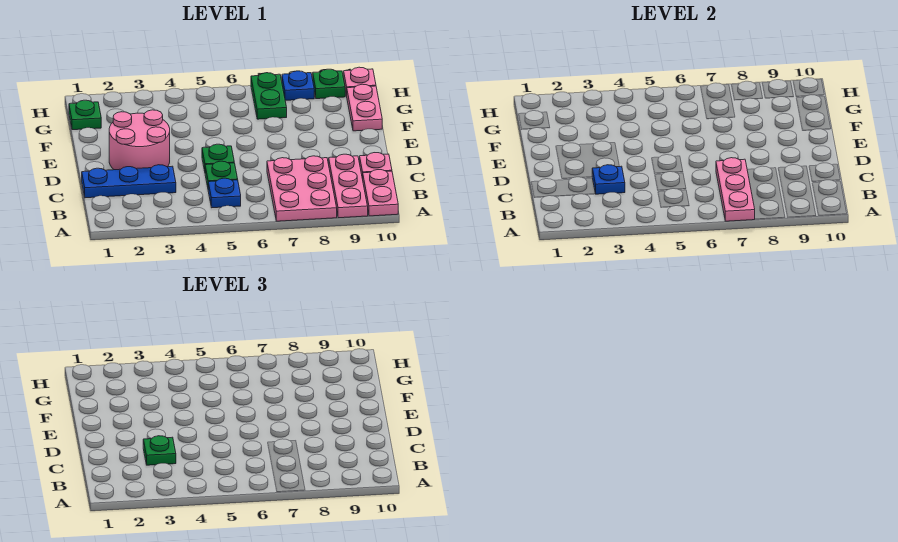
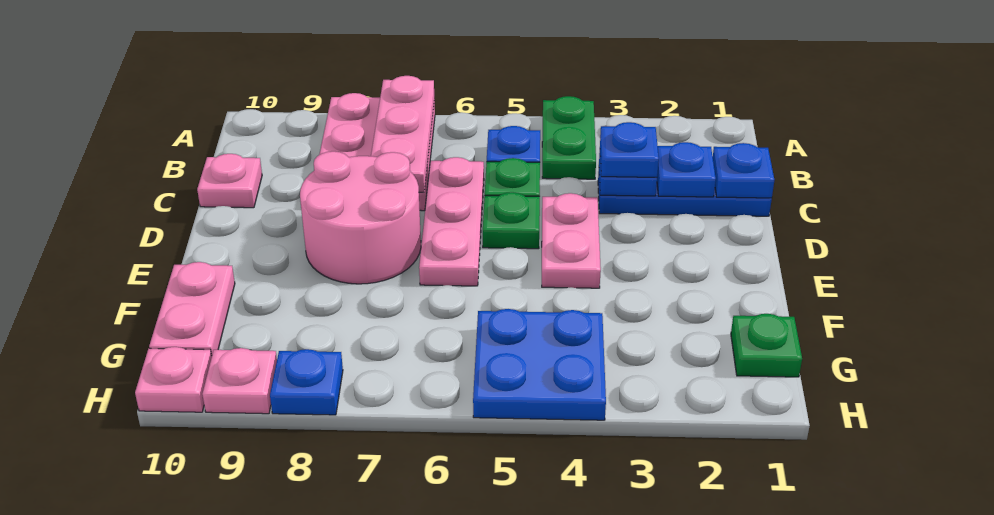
pink 1x3 plate [329,154,368,218] -> pink 1x3 plate moved to [419,157,484,286]
pink 1x2 plate [363,170,398,216] -> pink 1x2 plate moved to [542,193,601,288]
none -> blue 1x1 plate [713,143,774,198]
none -> blue 1x1 plate [657,142,716,197]
green 1x1 plate [143,436,176,465] -> blue 1x1 plate [600,122,659,177]
pink 2x2 round brick [109,110,170,170] -> pink 2x2 round brick moved to [300,151,421,284]
none -> blue 2x2 plate [473,309,606,420]
green 1x2 plate [251,73,287,119] -> green 1x2 plate moved to [542,96,596,179]
green 1x1 plate [313,69,345,99] -> pink 1x1 plate [202,348,277,414]

